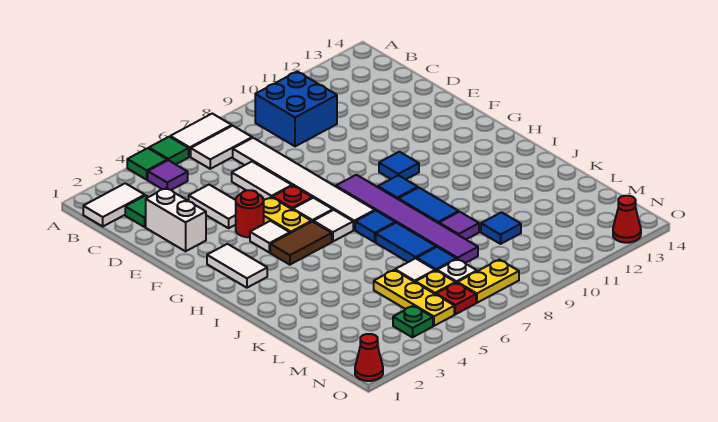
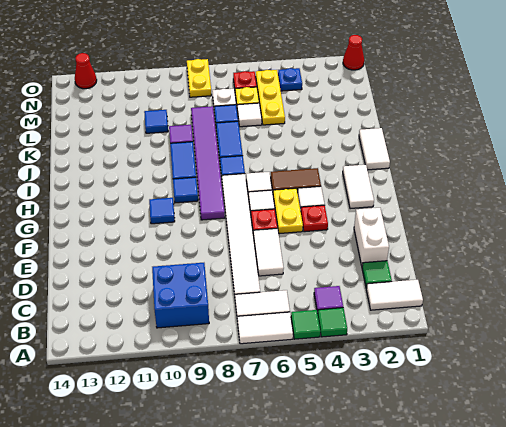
white 1x2 tile [189,185,236,228] -> white 1x2 tile moved to [359,128,390,170]
red 1x1 round brick [236,190,264,237] -> red 1x1 plate [301,205,328,232]
green 1x1 plate [393,306,433,337] -> blue 1x1 plate [278,68,302,91]
yellow 1x2 plate [458,260,519,303] -> yellow 1x2 plate turned to [187,59,211,97]

